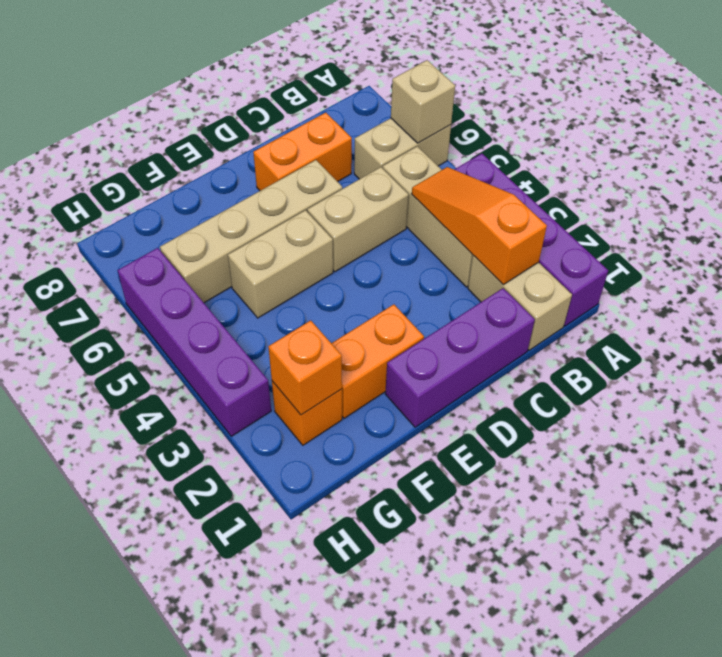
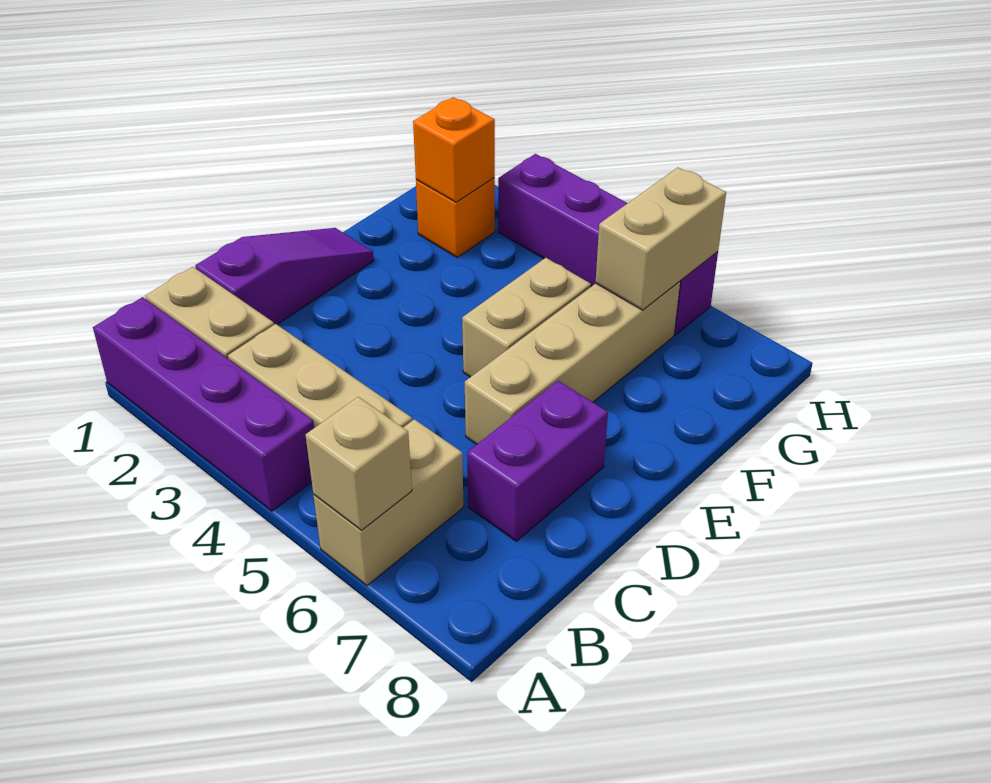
orange 1x3 slope [412,167,547,284] -> none
purple 1x3 brick [385,288,535,427] -> purple 1x3 slope [195,228,374,325]
tan 1x2 brick [307,167,408,272] -> tan 1x2 brick moved to [595,168,726,310]
orange 1x2 brick [253,113,352,191] -> purple 1x2 brick [467,381,608,541]
orange 1x2 brick [331,304,424,418] -> none

